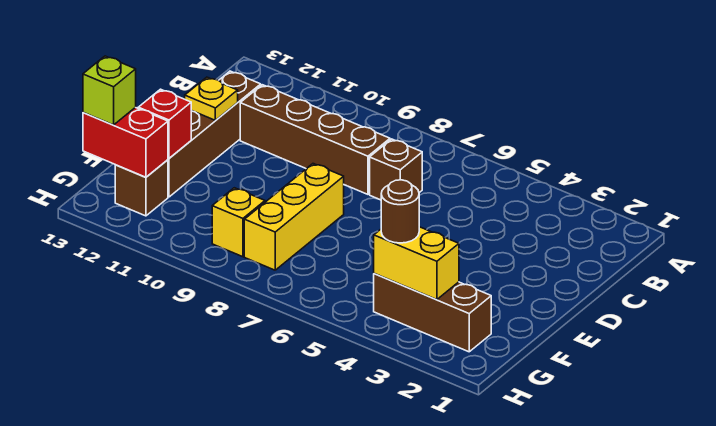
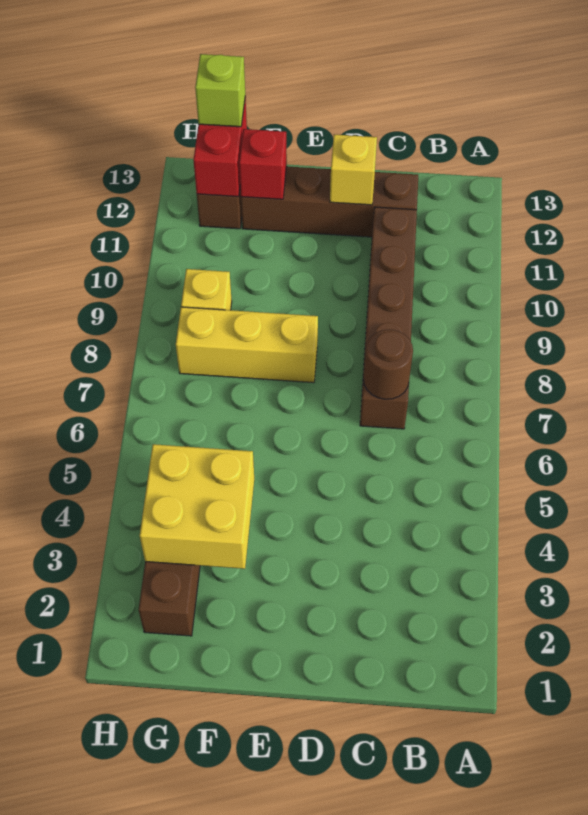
yellow 1x1 plate [185,77,238,120] -> yellow 1x1 brick [330,135,377,205]
yellow 1x2 brick [374,227,459,300] -> yellow 2x2 brick [140,444,254,569]
brown 1x1 round brick [381,180,419,243] -> brown 1x1 round brick moved to [363,330,413,399]

